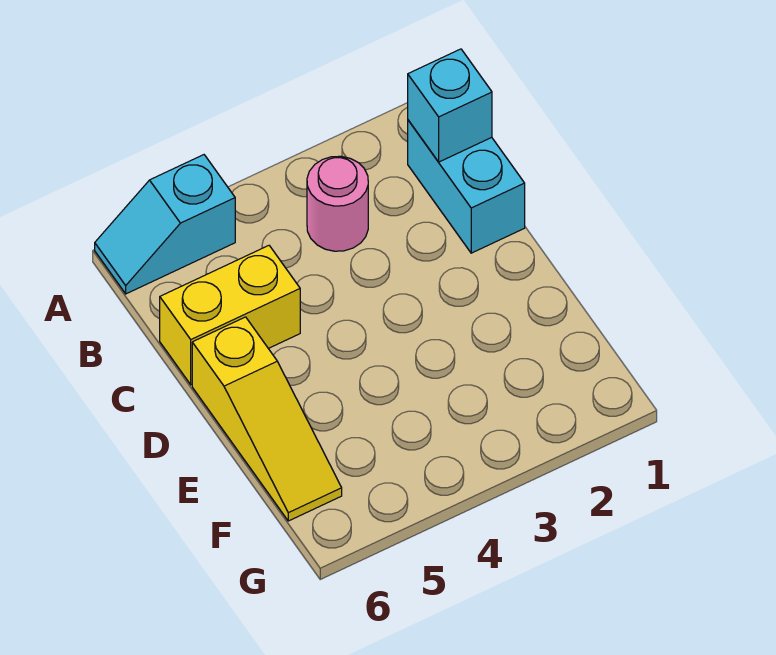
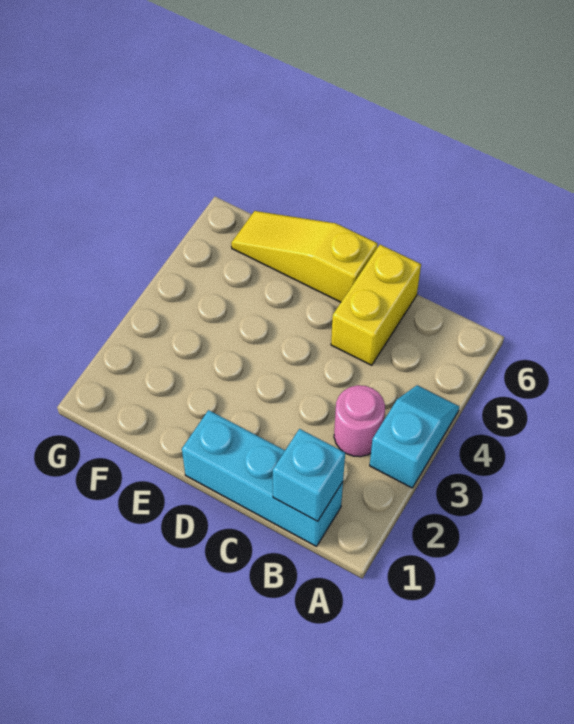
cyan 1x2 slope [95,155,235,294] -> cyan 1x2 slope moved to [370,385,459,488]
cyan 1x2 brick [408,120,525,253] -> cyan 1x3 brick [182,410,343,546]

